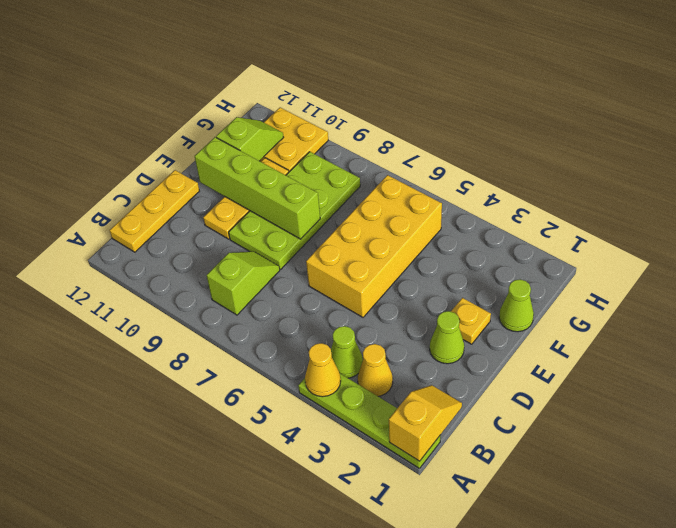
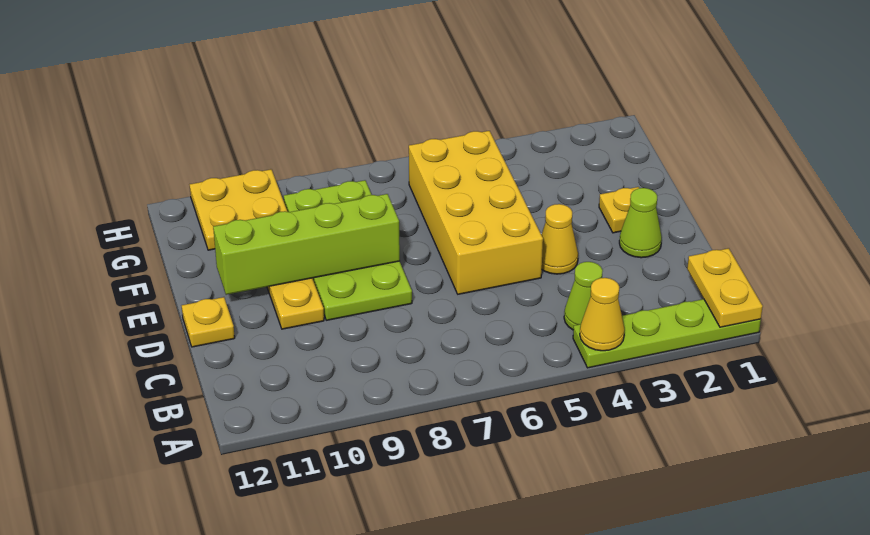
yellow 1x2 slope [389,385,462,461] -> yellow 1x2 plate [687,248,763,327]
yellow 1x1 cone [358,344,393,396] -> yellow 1x1 cone moved to [541,204,578,274]
lime 1x2 slope [206,252,280,315] -> none
yellow 1x3 plate [110,170,199,252] -> yellow 1x1 plate [182,297,235,347]
lime 1x1 cone [499,279,534,332] -> none
lime 1x2 slope [216,117,284,161] -> none

